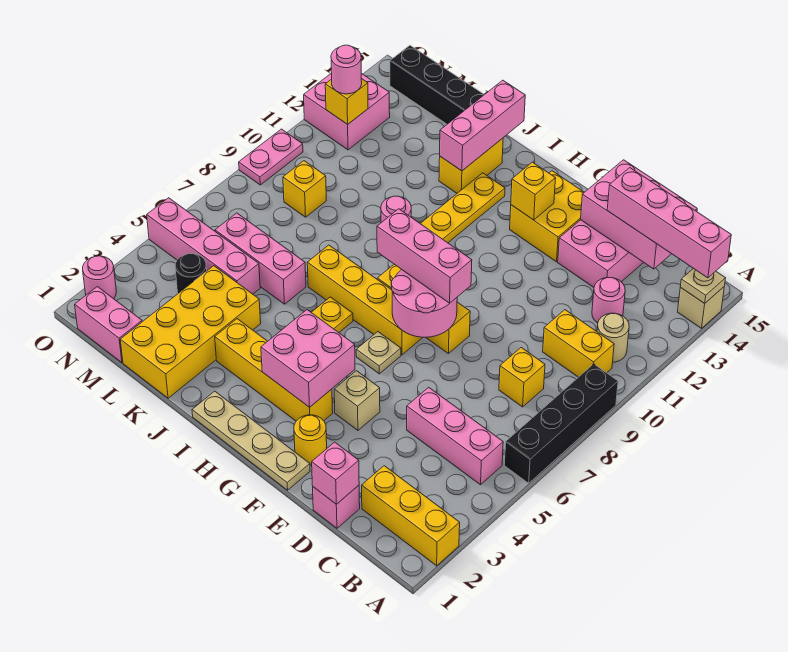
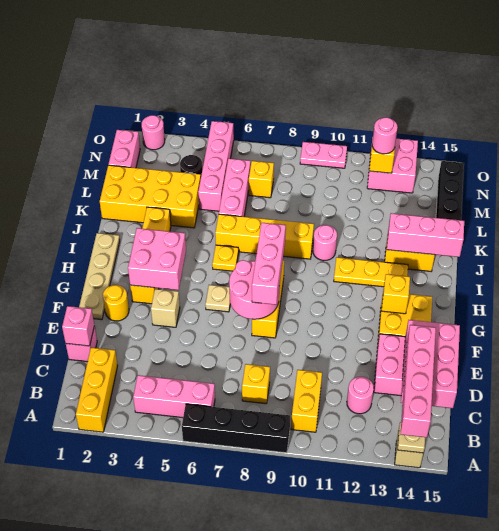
pink 1x3 brick [407,387,503,485] -> pink 1x3 brick turned to [133,375,215,418]
tan 1x1 round brick [597,313,629,362] -> none
yellow 1x4 brick [307,245,423,355] -> yellow 1x4 brick turned to [215,214,314,259]
yellow 1x1 brick [283,161,326,217] -> yellow 1x1 brick moved to [249,161,274,198]

